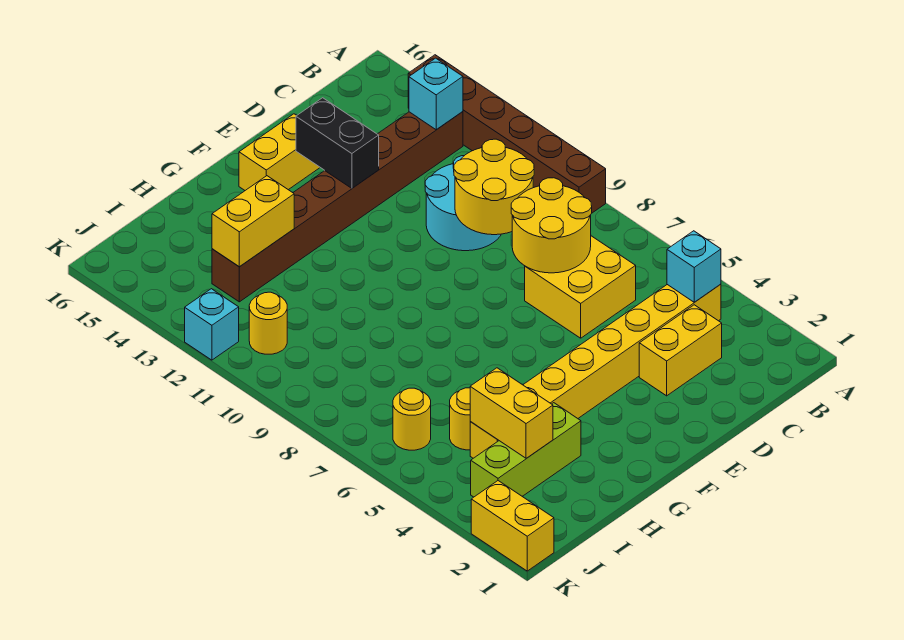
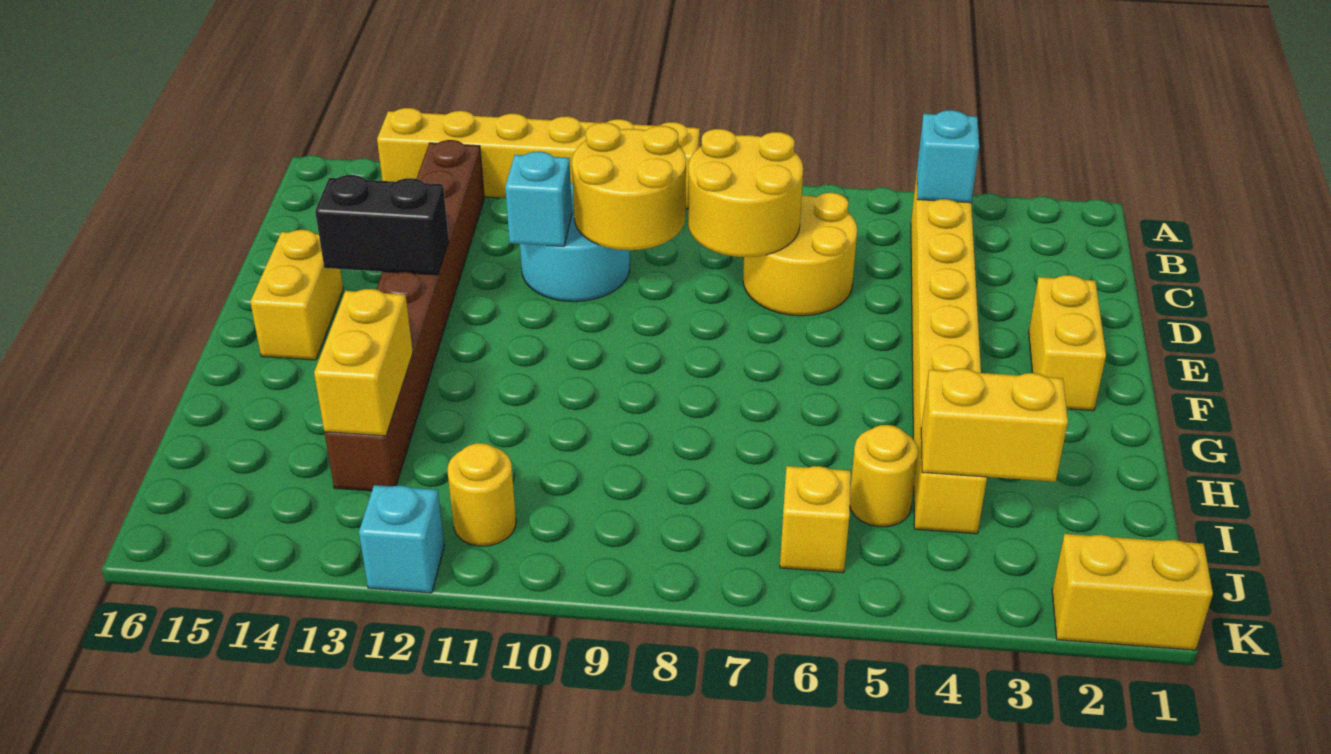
brown 1x6 brick [408,55,606,213] -> yellow 1x6 brick [377,108,700,209]
cyan 1x1 brick [409,58,463,130] -> cyan 1x1 brick moved to [505,151,572,247]
yellow 1x2 brick [639,305,722,396] -> yellow 1x2 brick moved to [1029,275,1106,411]
yellow 2x2 brick [525,236,636,338] -> yellow 2x2 round brick [743,193,857,316]
lime 1x3 brick [471,403,581,497] -> none
yellow 1x1 round brick [393,388,431,450] -> yellow 1x1 brick [780,466,851,573]

